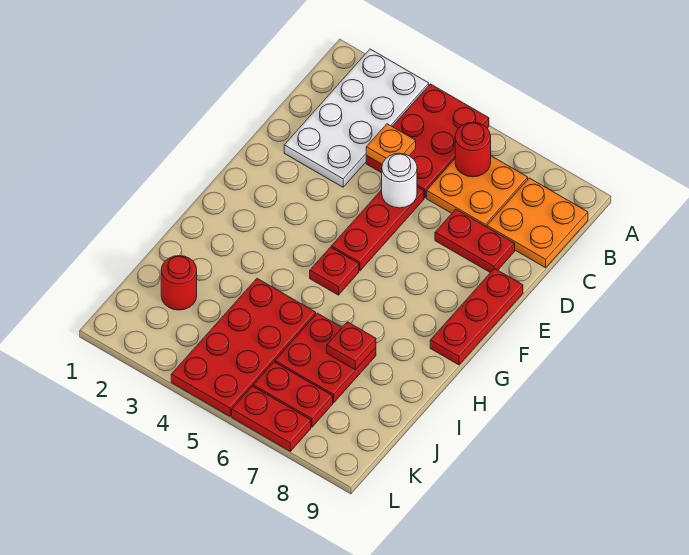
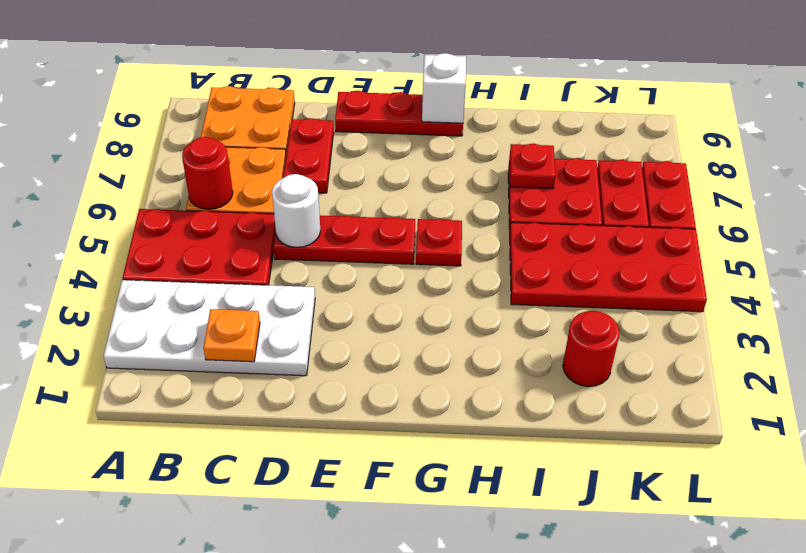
orange 1x1 plate [366,124,416,164] -> orange 1x1 plate moved to [203,309,260,362]
none -> white 1x1 brick [422,53,466,123]

